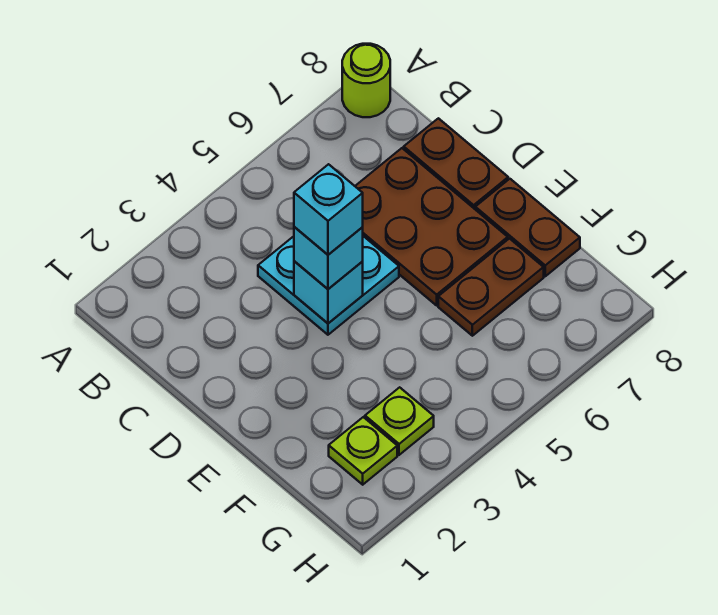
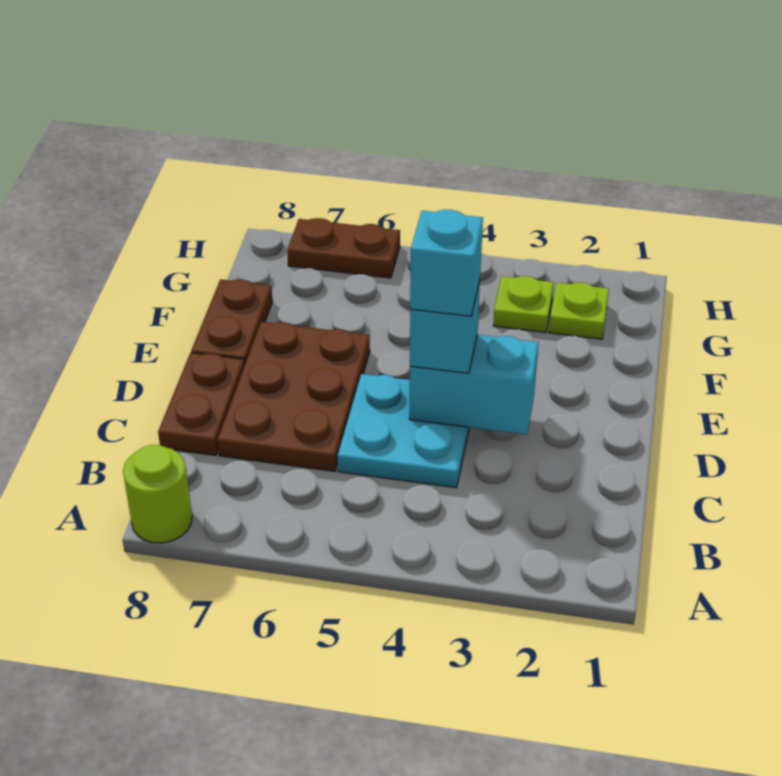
cyan 1x1 brick [294,261,363,323] -> cyan 1x2 brick [409,335,539,435]
brown 1x2 plate [438,239,544,336] -> brown 1x2 plate moved to [287,218,400,278]

